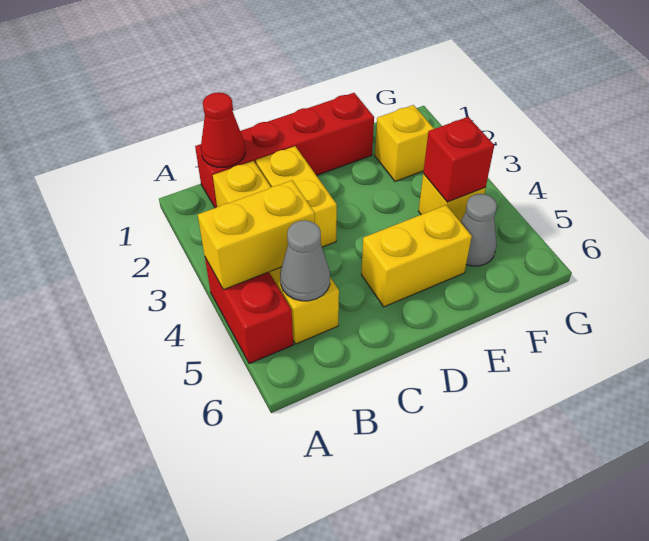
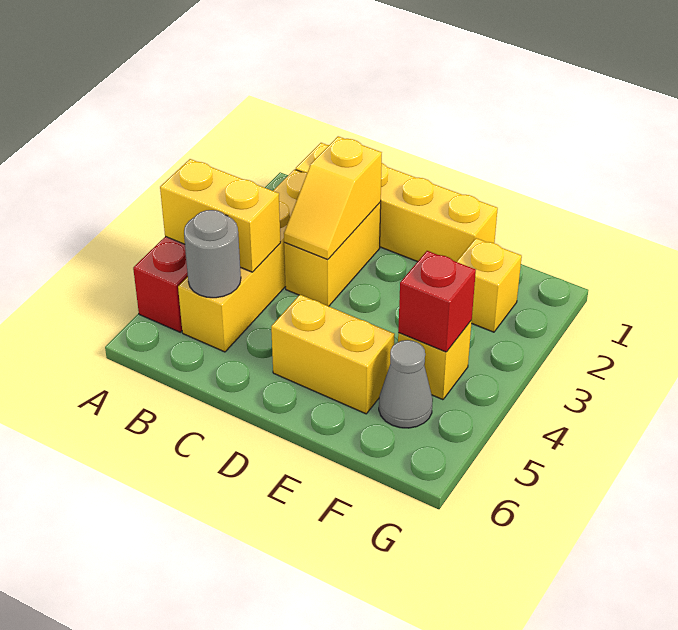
red 1x4 brick [195,93,374,208] -> yellow 1x4 brick [296,143,498,262]
red 1x1 cone [201,93,245,167] -> none
grey 1x1 cone [280,220,330,301] -> grey 1x1 round brick [184,210,241,298]
none -> yellow 1x2 slope [284,136,382,260]

